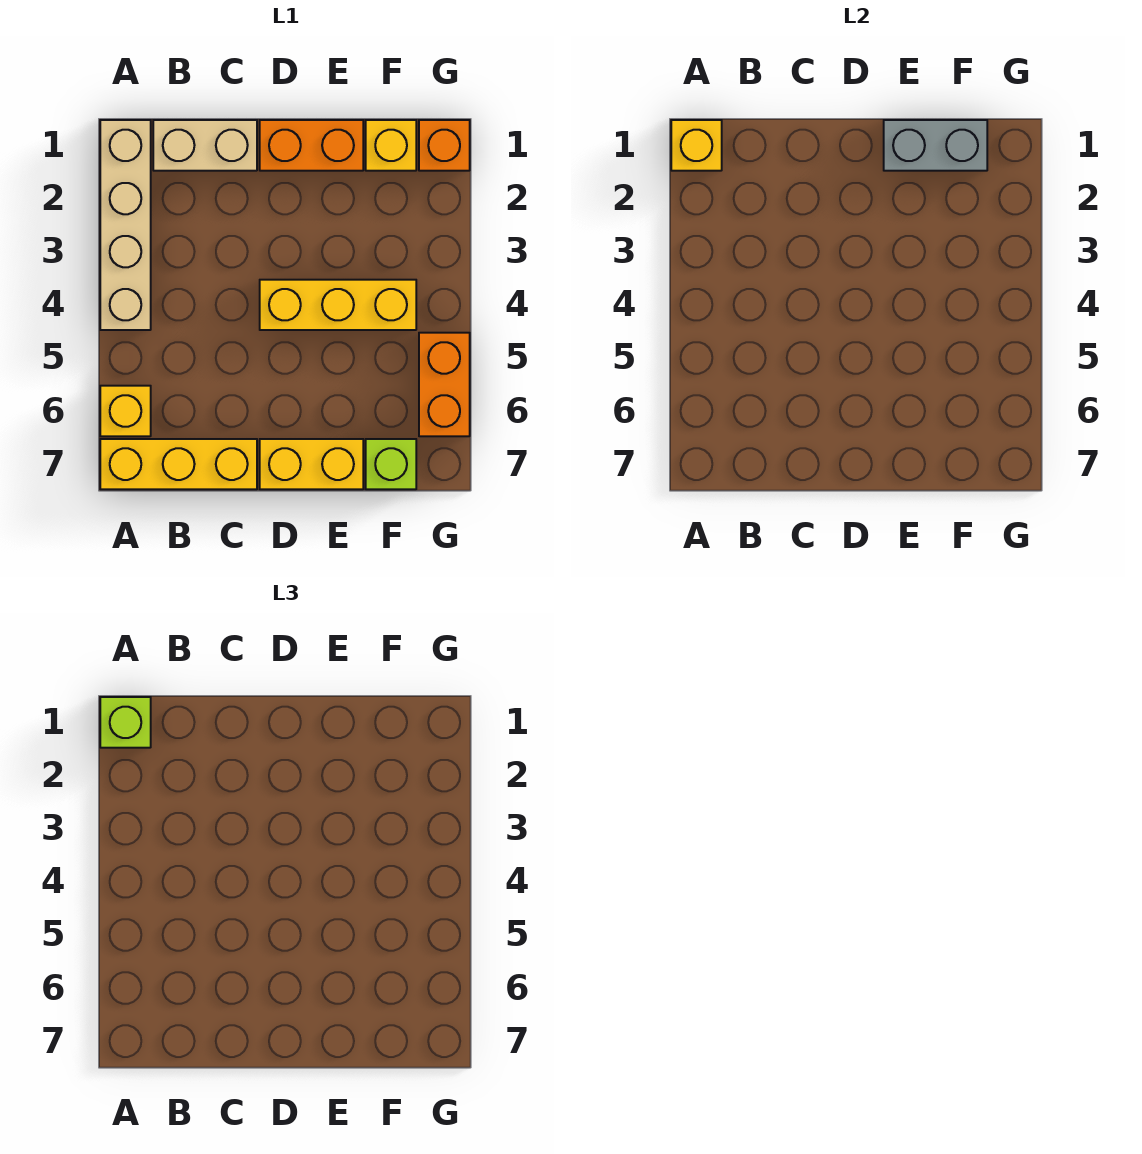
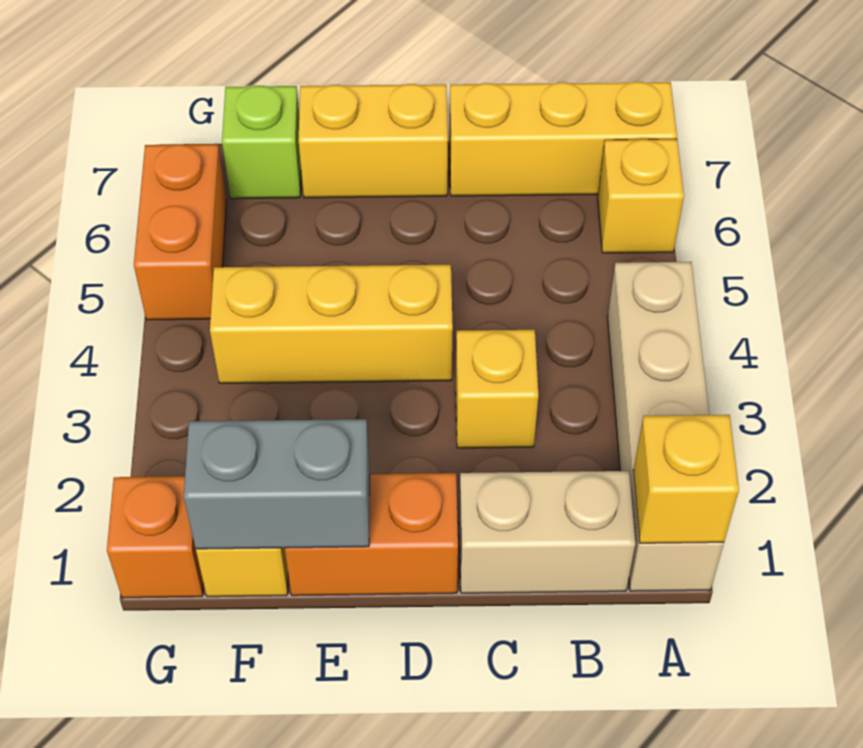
lime 1x1 brick [100,697,151,748] -> none
none -> yellow 1x1 brick [456,330,539,448]

